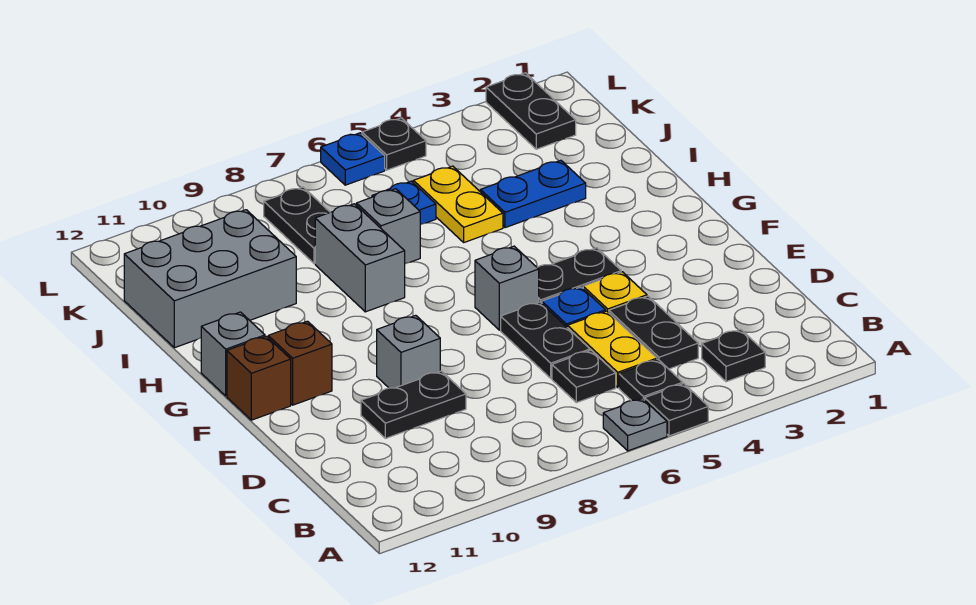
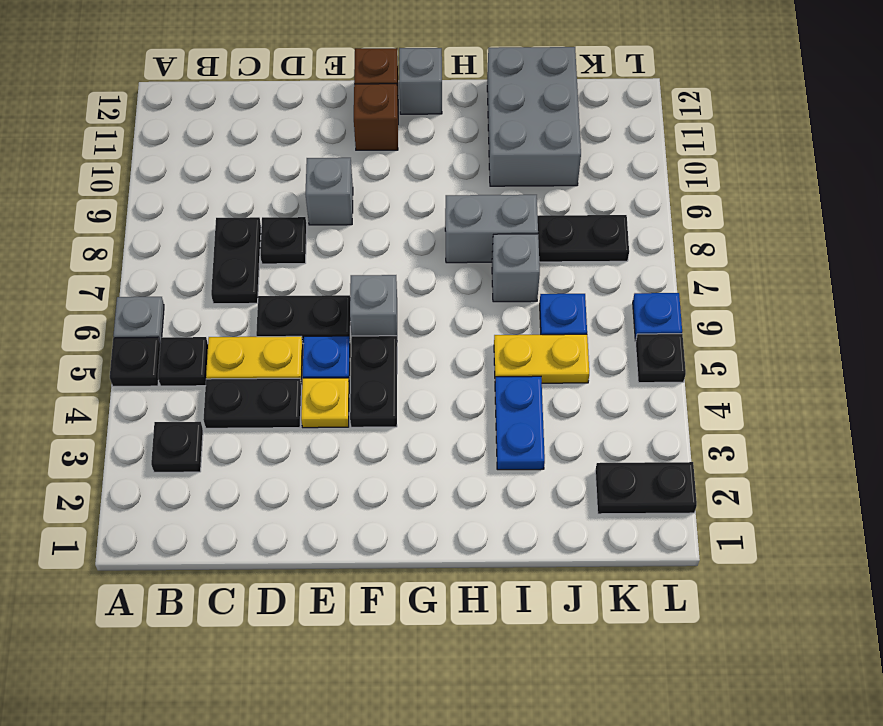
black 1x1 plate [552,350,616,403] -> black 1x1 plate moved to [260,217,307,264]
black 1x2 plate [361,371,466,438] -> black 1x2 plate moved to [211,217,261,304]

